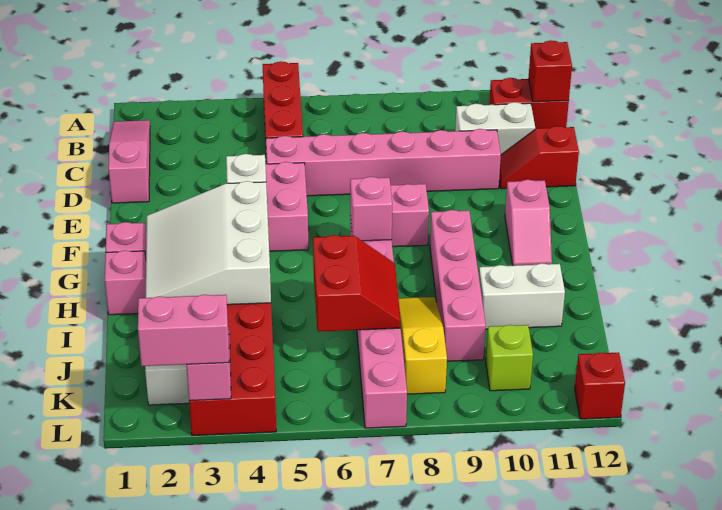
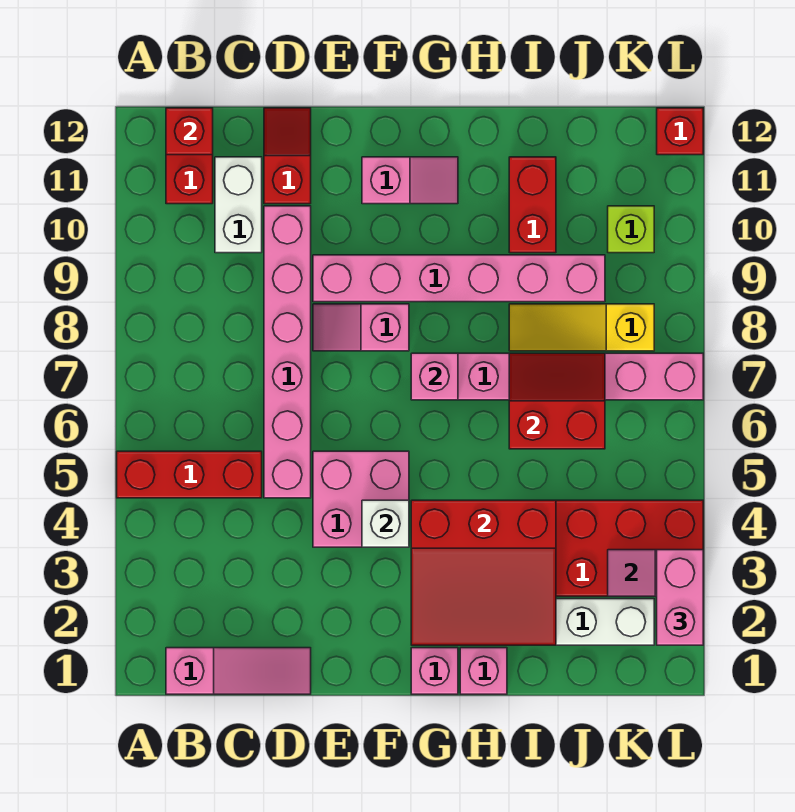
pink 1x3 slope [108,120,150,203] -> pink 1x3 slope turned to [166,648,311,694]
red 1x2 slope [499,126,579,189] -> red 1x2 slope turned to [264,108,311,204]
white 3x3 slope [146,181,271,305] -> red 3x3 slope [411,500,556,645]
pink 1x4 brick [430,210,486,361] -> pink 1x6 brick [313,255,605,302]
white 1x2 brick [479,263,565,329] -> red 1x2 brick [509,157,556,253]

